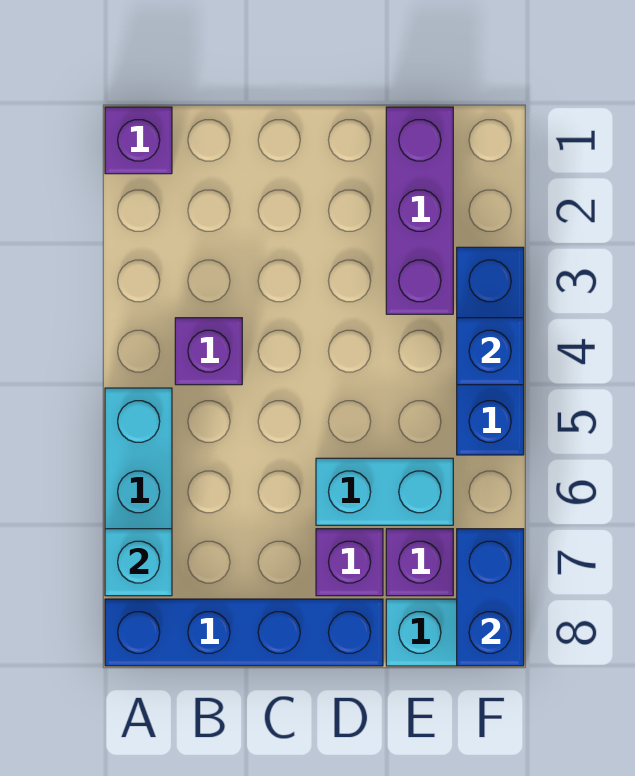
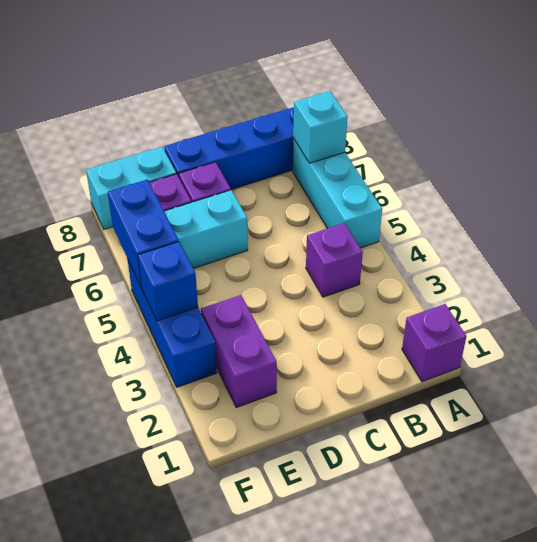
purple 1x3 brick [386,107,453,314] -> purple 1x2 brick [201,295,277,407]
blue 1x2 brick [457,529,524,666] -> blue 1x2 brick moved to [108,179,179,288]

